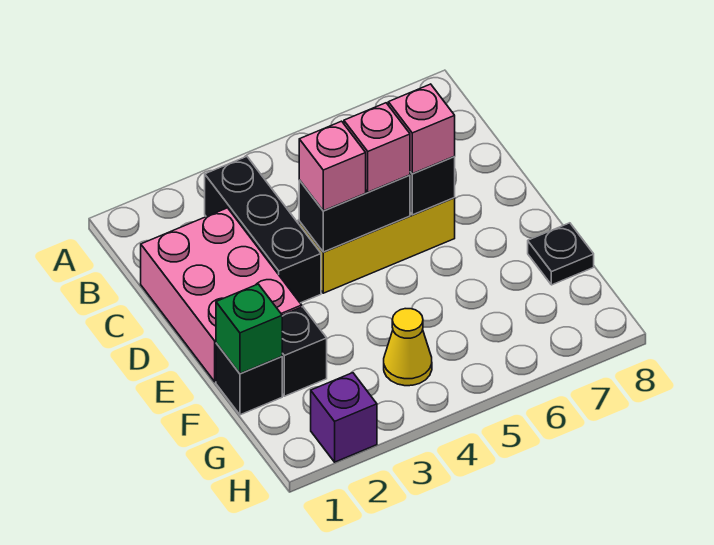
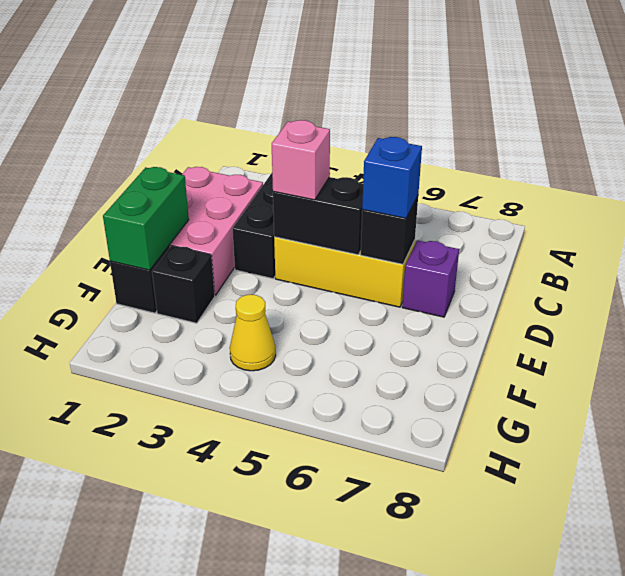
pink 1x1 brick [344,103,410,192] -> none
pink 1x1 brick [388,84,455,174] -> blue 1x1 brick [362,137,422,218]
green 1x1 brick [216,284,282,374] -> green 1x2 brick [103,167,189,270]
black 1x1 plate [528,223,594,285] -> none
purple 1x1 brick [311,373,377,462] -> purple 1x1 brick moved to [402,240,459,317]

